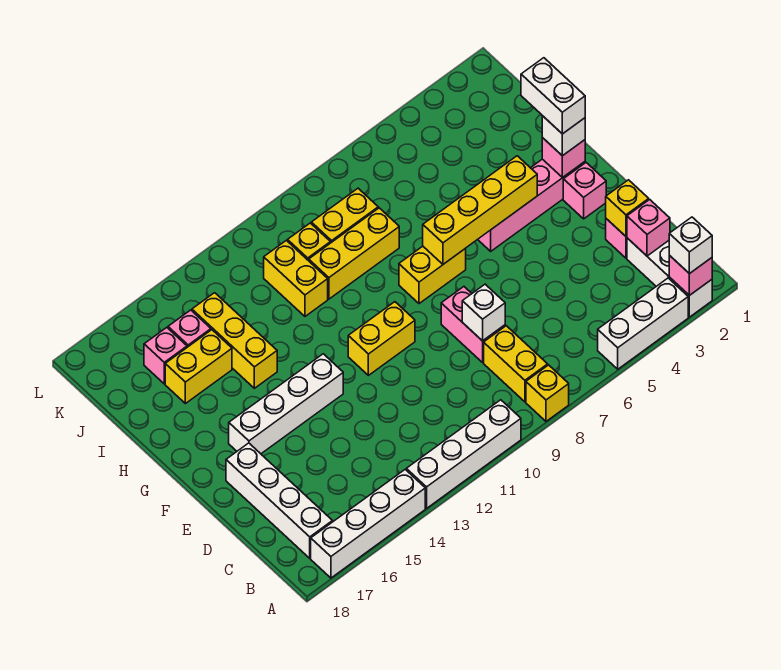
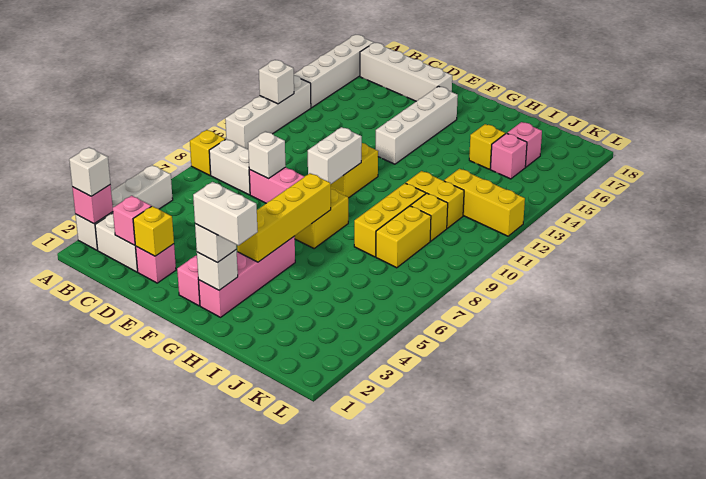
none -> white 1x1 brick [259,60,294,104]
yellow 1x2 brick [484,326,548,402] -> white 1x2 brick [209,139,250,195]
none -> white 1x2 brick [308,127,362,184]
pink 1x1 brick [542,138,585,177] -> white 1x1 brick [197,250,238,290]
yellow 1x3 brick [192,293,277,388] -> yellow 1x3 brick moved to [444,169,525,236]
yellow 1x2 brick [165,330,232,404] -> yellow 1x1 brick [469,124,505,169]

